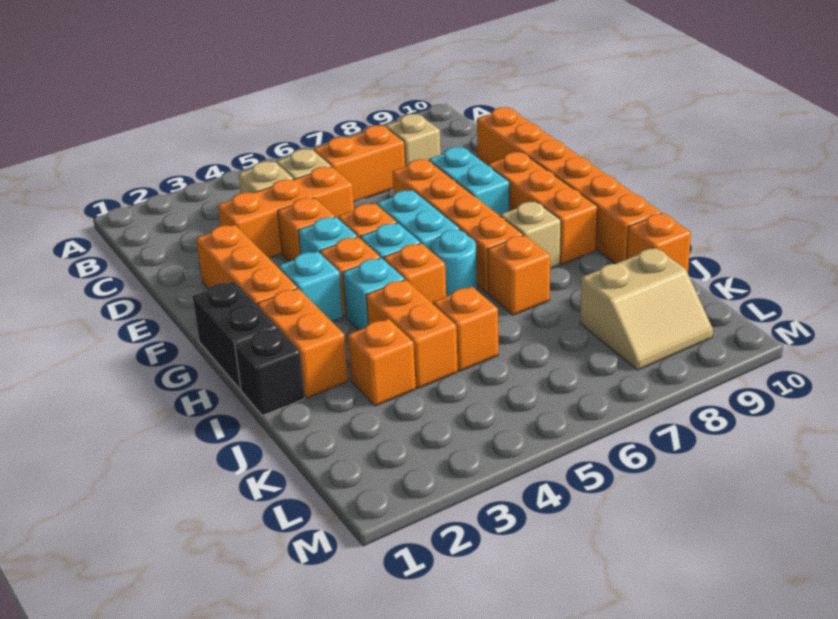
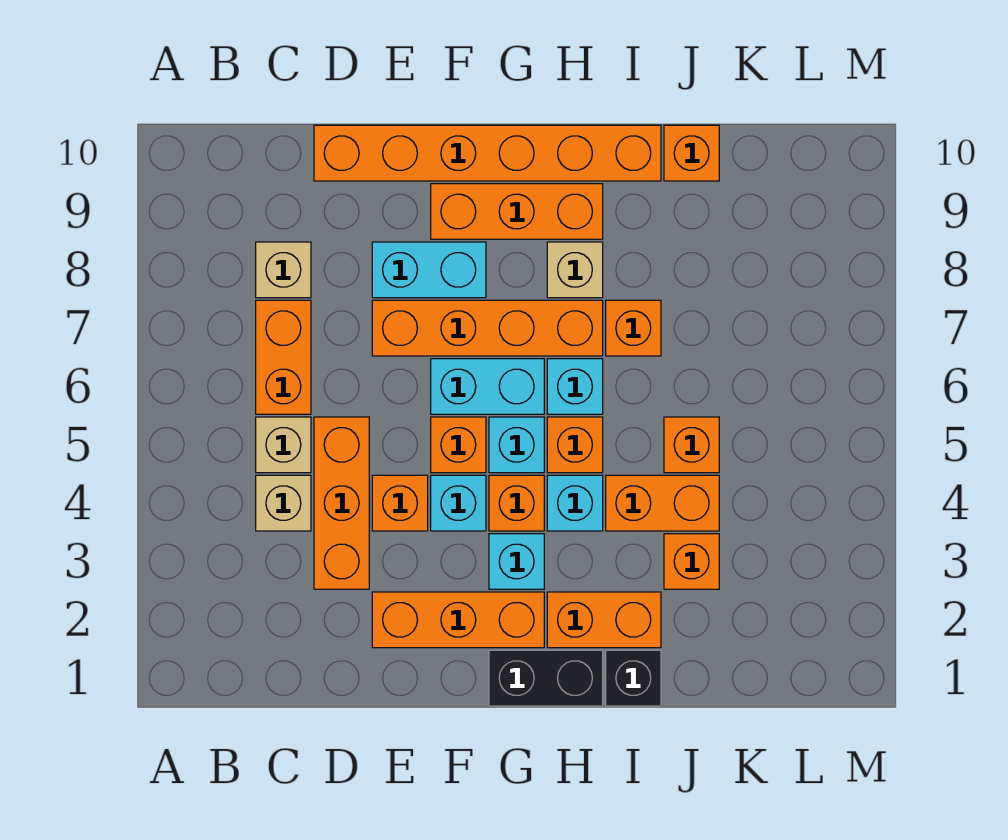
cyan 1x1 round brick [432,230,477,296] -> cyan 1x1 brick [547,359,603,414]
tan 2x2 slope [580,248,713,370] -> none

